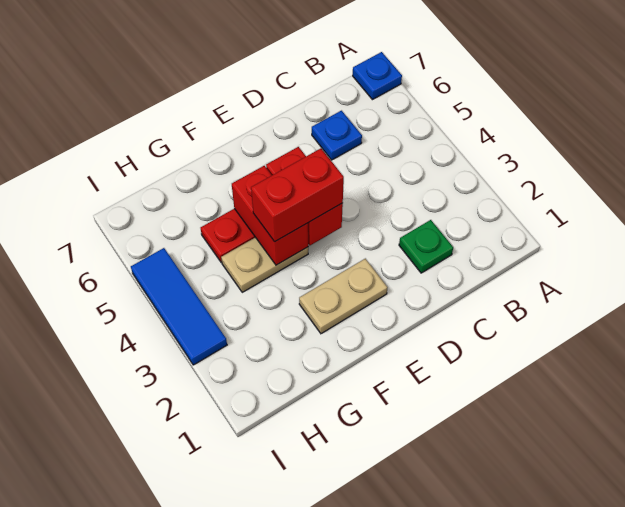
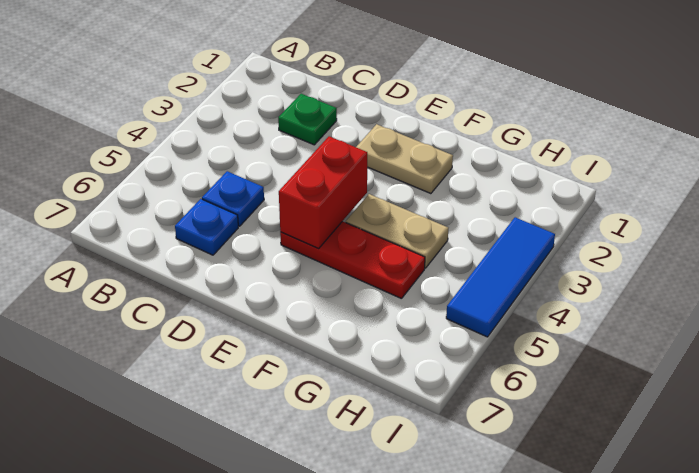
blue 1x1 plate [353,52,402,100] -> blue 1x1 plate moved to [202,171,264,226]
red 1x2 brick [251,148,344,242] -> none
red 1x2 brick [232,166,308,265] -> none

